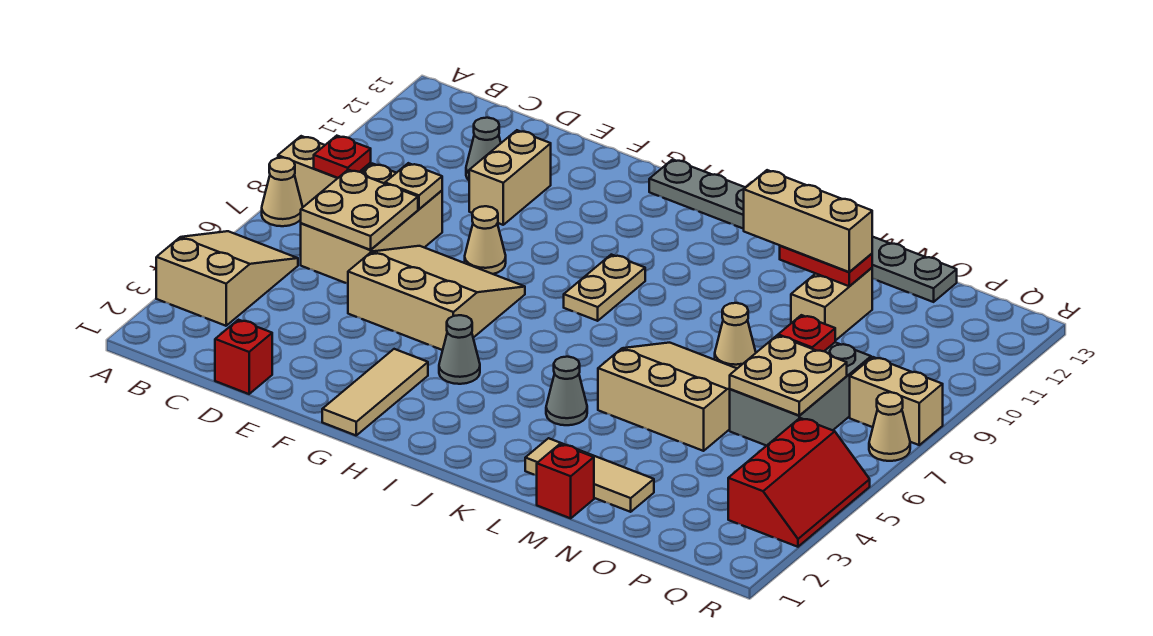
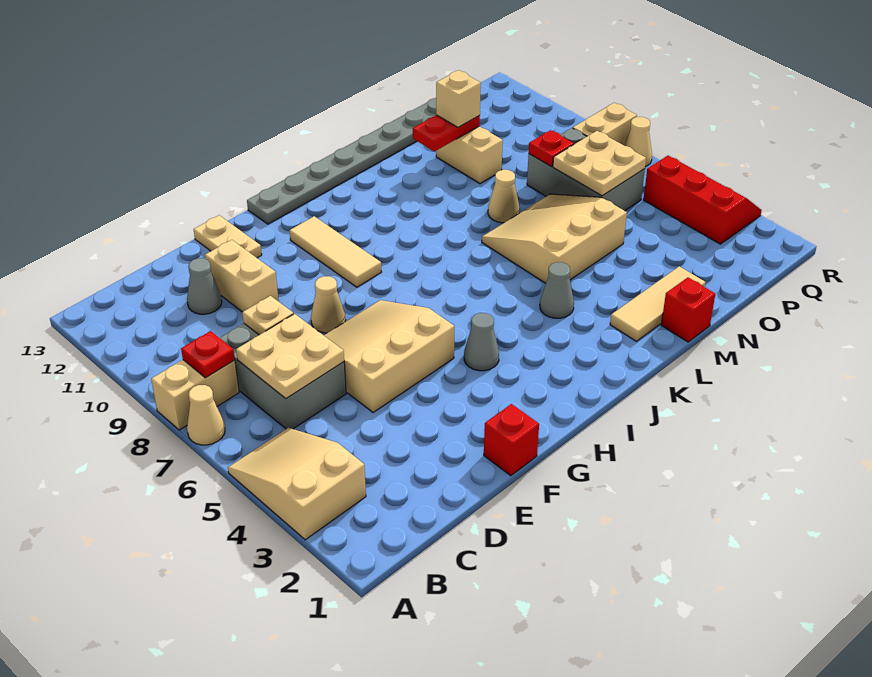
tan 2x3 brick [301,164,442,283] -> grey 2x3 brick [220,323,346,429]
red 1x1 brick [215,320,272,394] -> red 1x1 brick moved to [484,404,539,476]
tan 1x3 tile [322,349,428,435] -> tan 1x3 tile moved to [290,216,381,287]
tan 1x2 plate [564,255,645,321] -> tan 1x2 plate moved to [194,215,262,258]
tan 1x3 brick [744,170,872,272] -> tan 1x1 brick [436,70,481,127]

